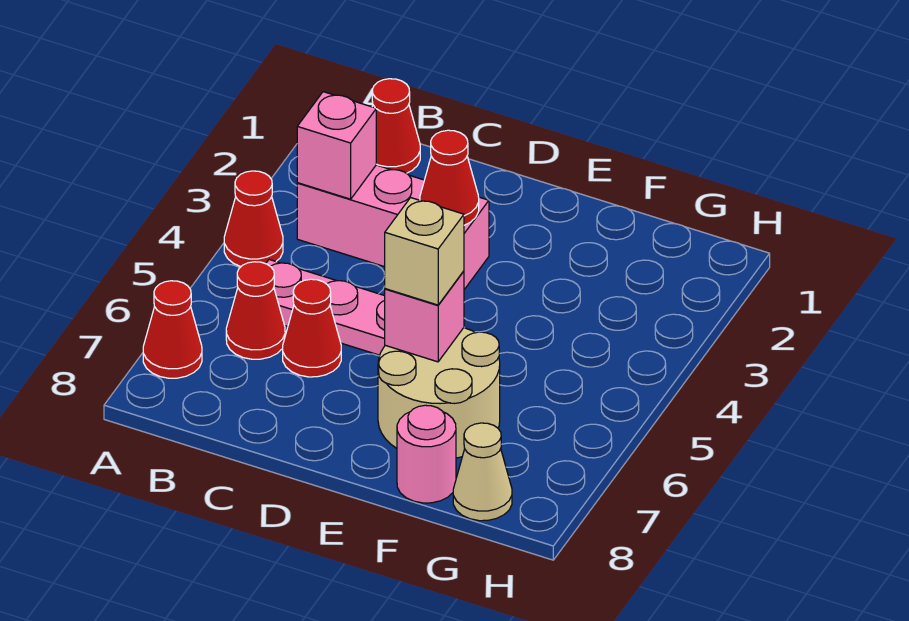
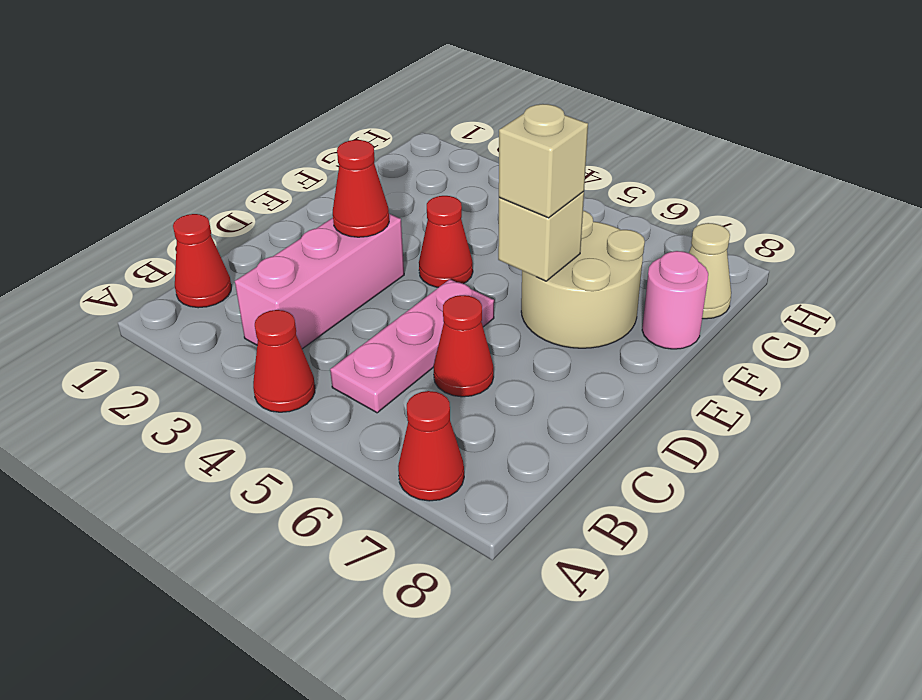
pink 1x1 brick [297,92,376,199] -> none
red 1x1 cone [226,262,285,359] -> red 1x1 cone moved to [419,196,473,287]
pink 1x1 brick [385,271,464,362] -> tan 1x1 brick [498,191,584,281]

